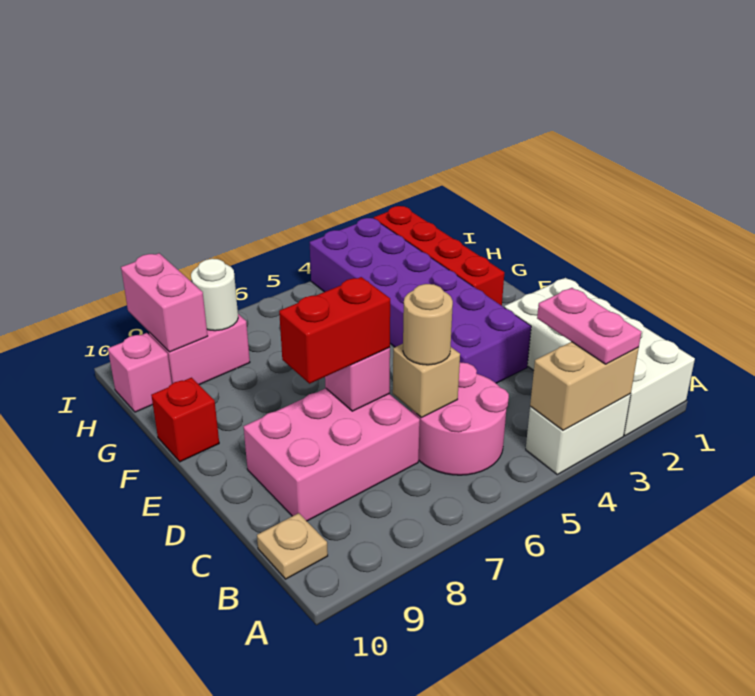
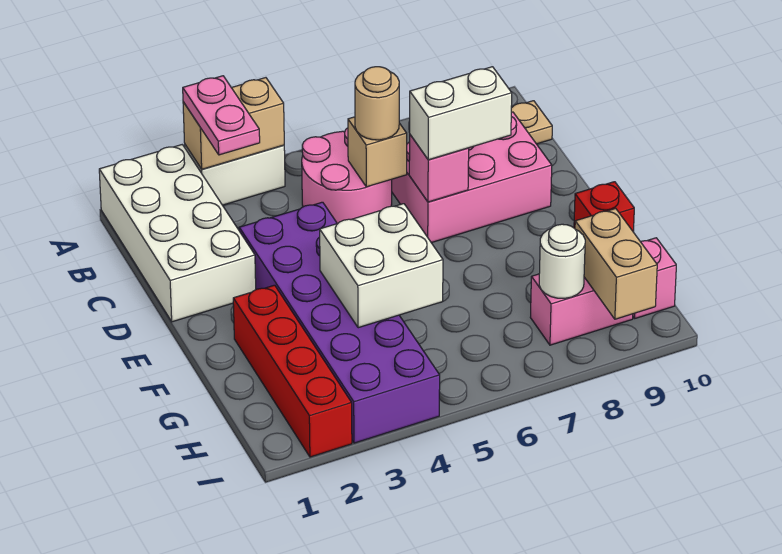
red 1x2 brick [279,277,390,384] -> white 1x2 brick [410,67,512,160]
none -> white 2x2 brick [320,204,443,328]
pink 1x2 brick [121,253,208,352] -> tan 1x2 brick [575,208,657,319]

